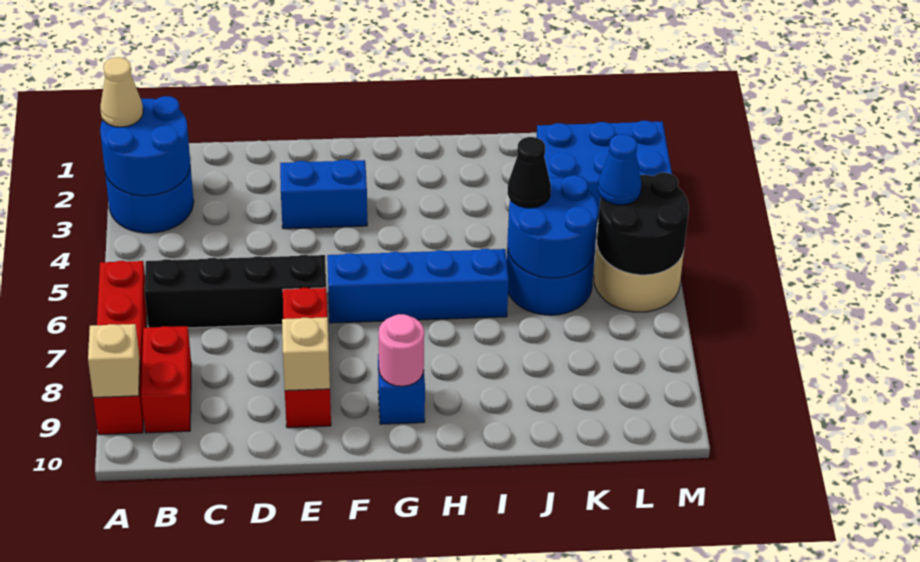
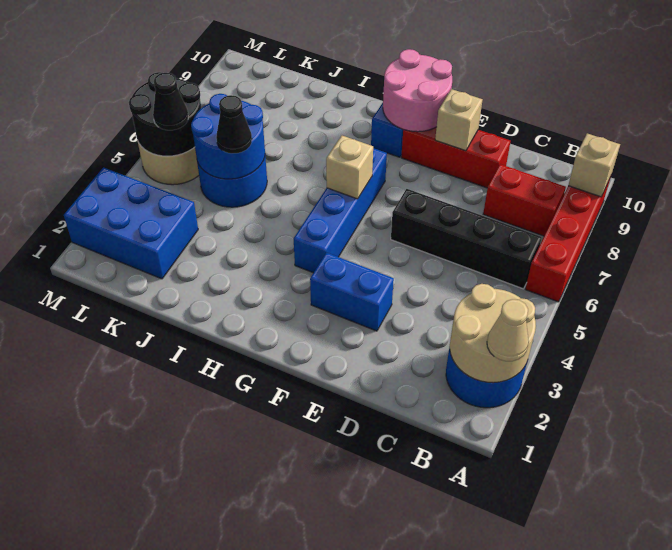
blue 2x2 round brick [100,96,190,196] -> tan 2x2 round brick [450,284,536,383]
red 1x2 brick [141,326,191,433] -> red 1x2 brick turned to [483,164,566,236]
red 1x3 brick [283,288,331,428] -> red 1x3 brick turned to [401,127,510,188]
blue 1x4 brick [327,249,509,323] -> blue 1x4 brick turned to [294,148,387,273]
none -> tan 1x1 brick [326,136,373,199]
pink 1x1 round brick [379,314,424,386] -> pink 2x2 round brick [383,49,452,132]
blue 1x1 cone [598,134,641,205] -> black 1x1 cone [153,73,188,130]

